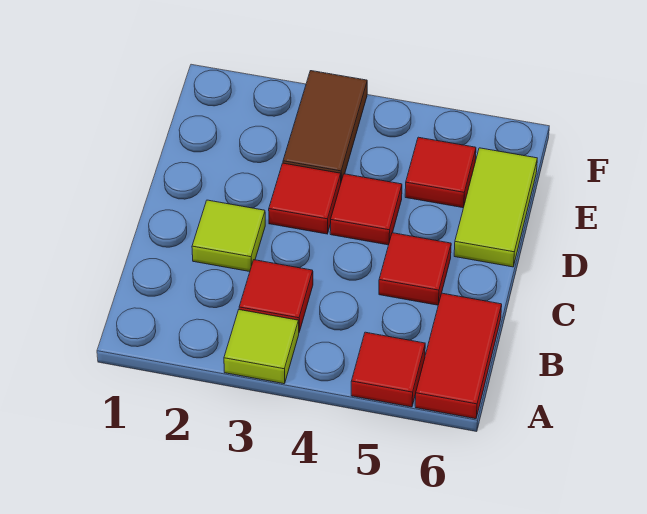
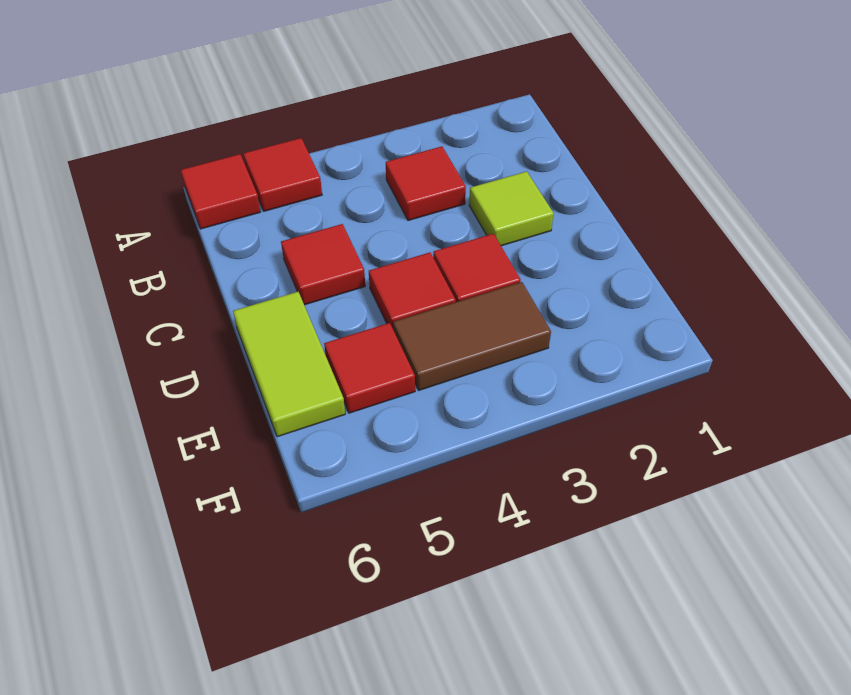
lime 1x1 tile [224,310,299,384] -> none
red 1x2 tile [415,293,502,419] -> red 1x1 tile [181,154,260,229]
brown 1x2 tile [283,71,367,181] -> brown 1x2 tile turned to [393,282,551,390]

